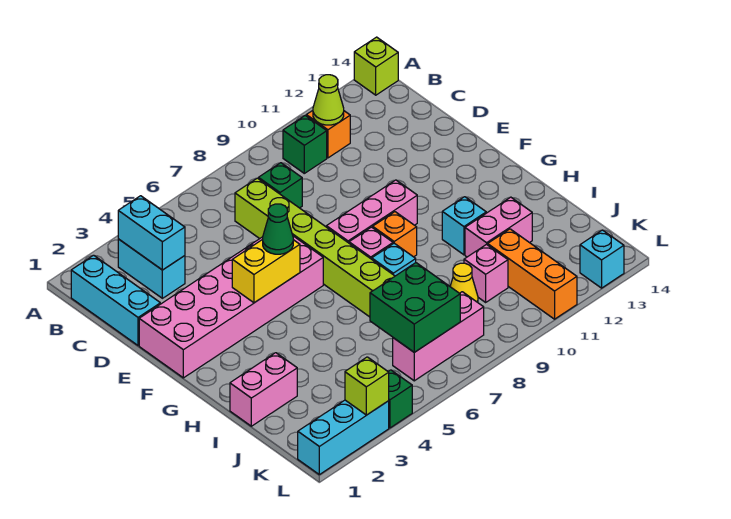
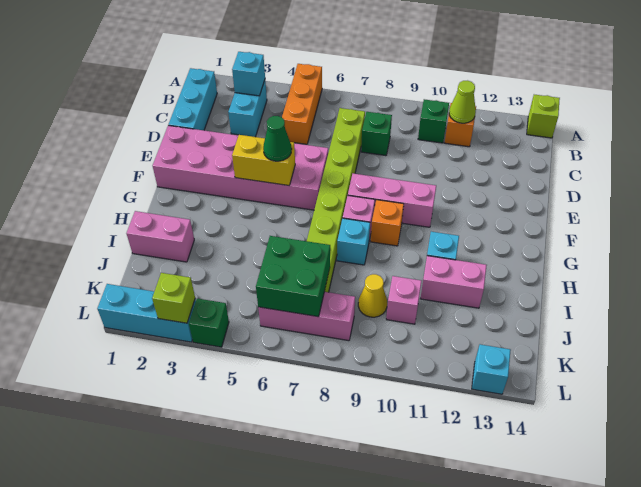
cyan 1x2 brick [118,196,185,270] -> cyan 1x1 brick [232,52,265,96]
orange 1x3 brick [488,229,577,319] -> orange 1x3 brick moved to [282,64,322,144]

